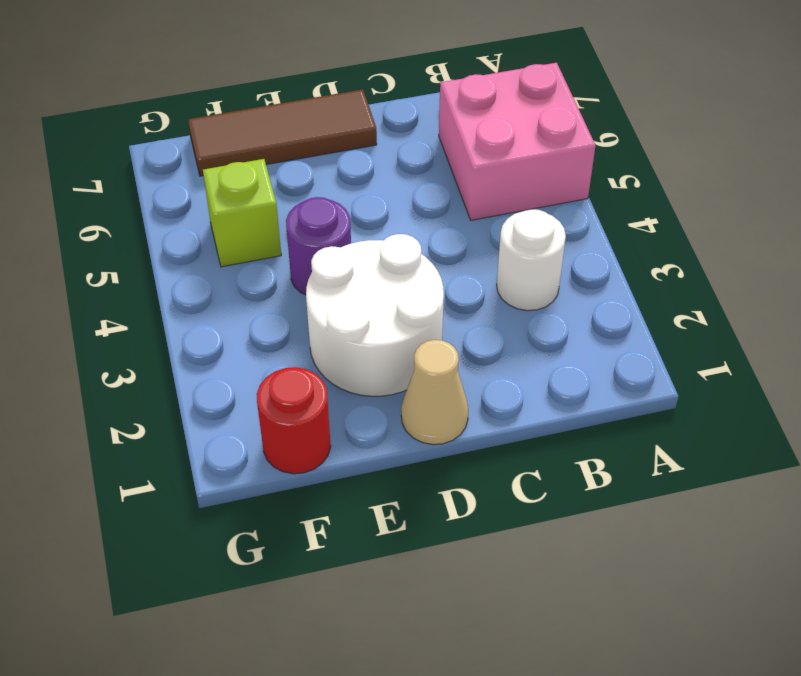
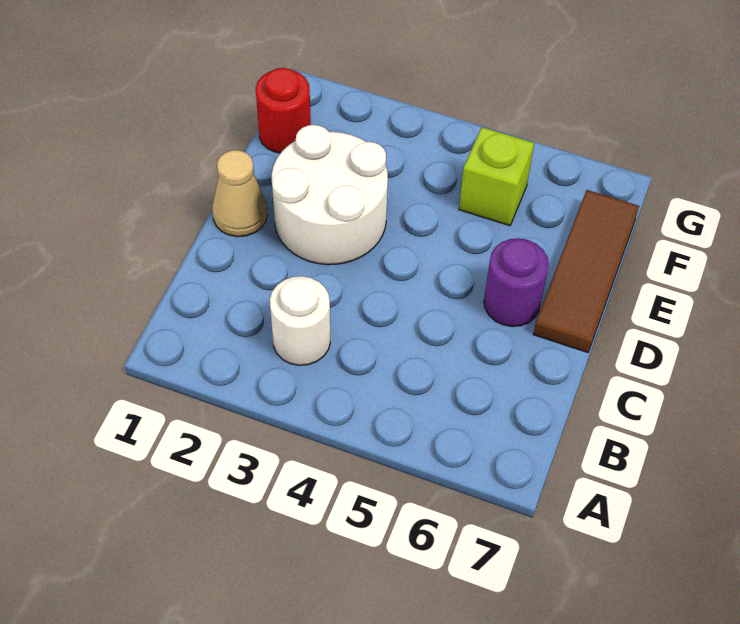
pink 2x2 brick [439,63,596,220] -> none
purple 1x1 round brick [286,197,351,295] -> purple 1x1 round brick moved to [484,238,549,327]

